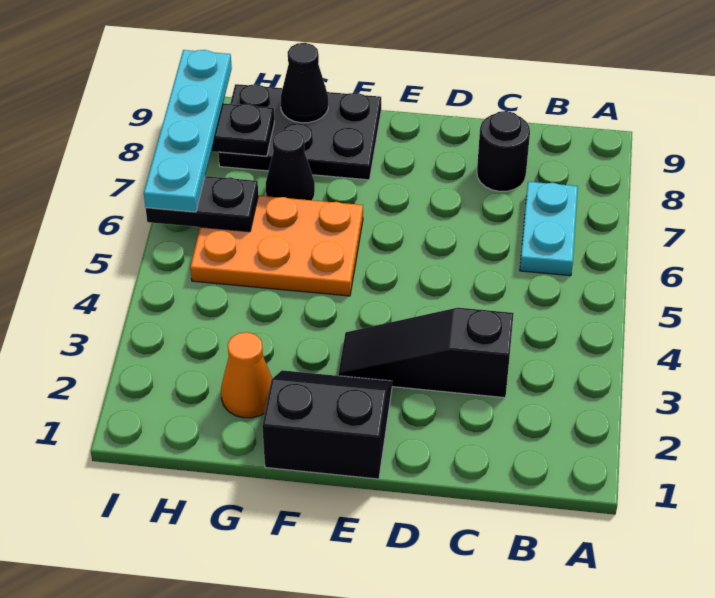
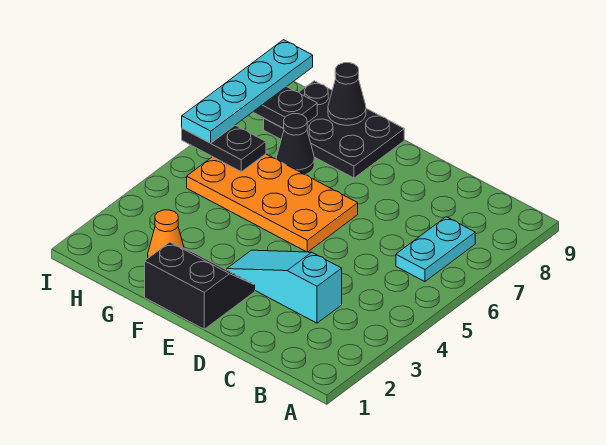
black 1x3 slope [339,308,514,398] -> cyan 1x3 slope [227,250,342,323]
black 1x1 round brick [477,111,530,191] -> none
orange 2x3 plate [190,196,363,296] -> orange 2x4 plate [187,154,358,252]

